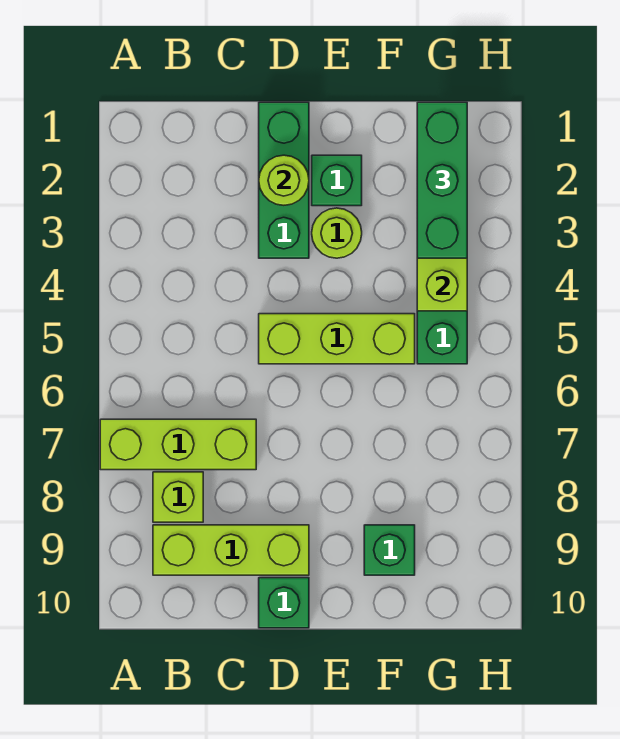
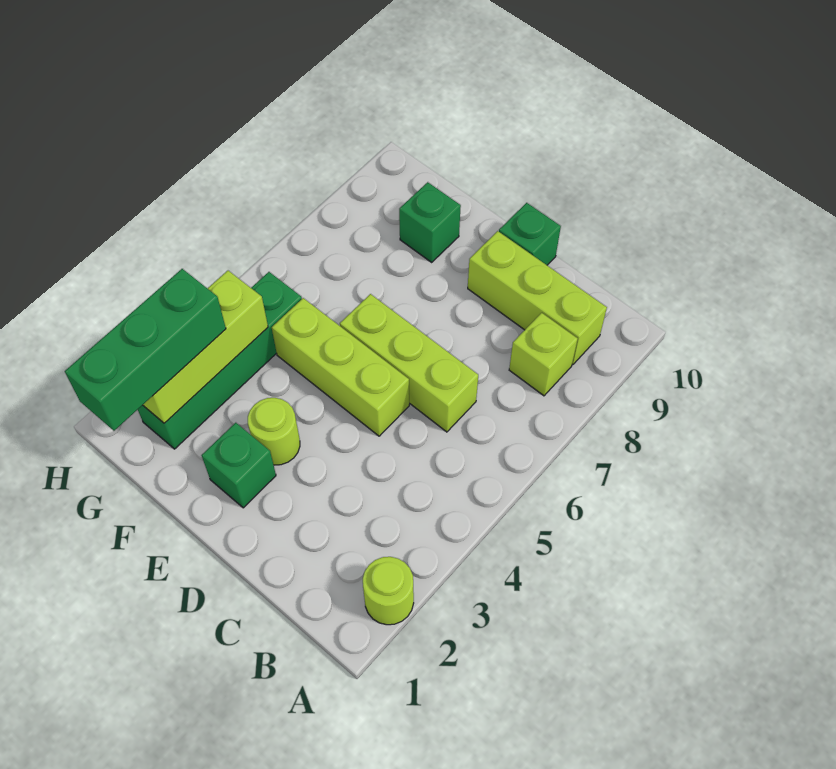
lime 1x3 brick [100,419,256,470] -> lime 1x3 brick moved to [340,294,478,432]
green 1x3 brick [259,102,309,258] -> none
lime 1x1 round brick [259,155,309,205] -> lime 1x1 round brick moved to [363,557,414,625]

